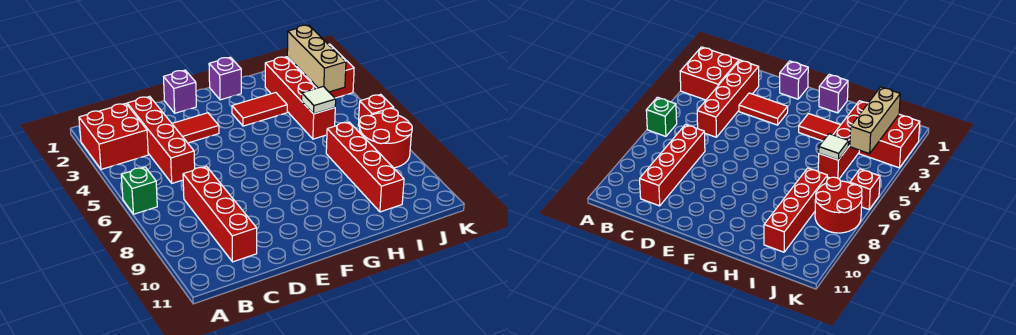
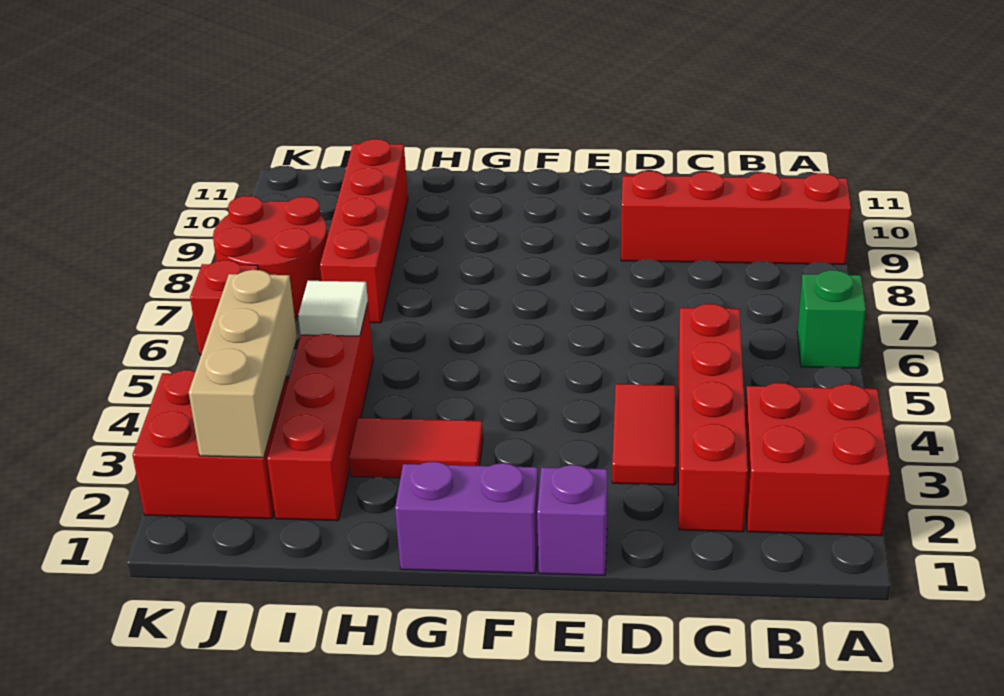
red 1x4 brick [183,166,257,262] -> red 1x4 brick turned to [621,171,851,264]
red 1x2 tile [172,113,219,143] -> red 1x2 tile turned to [612,384,676,485]
purple 1x1 brick [209,57,241,100] -> purple 1x2 brick [395,462,539,573]

